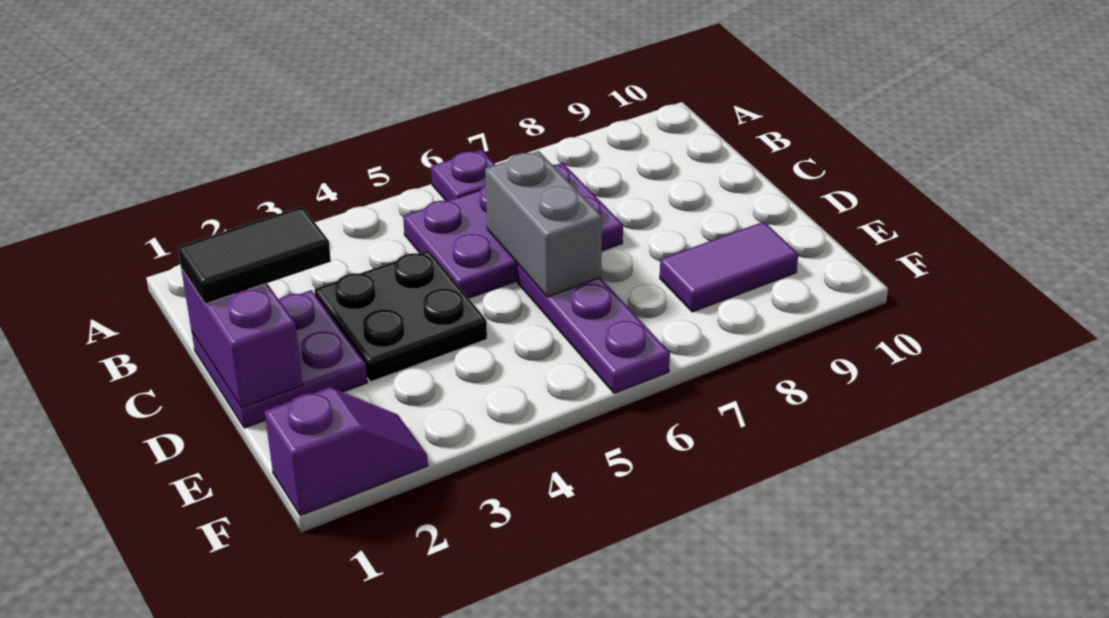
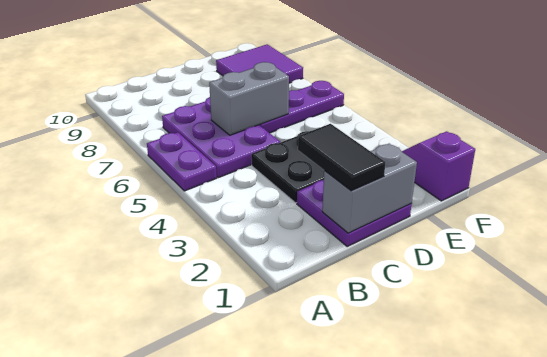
purple 1x1 plate [431,150,495,201] -> purple 1x2 plate [147,132,217,191]
purple 1x2 brick [181,269,303,408] -> grey 1x2 brick [322,144,417,233]
purple 1x2 tile [660,222,798,312] -> purple 2x2 tile [216,44,303,83]

